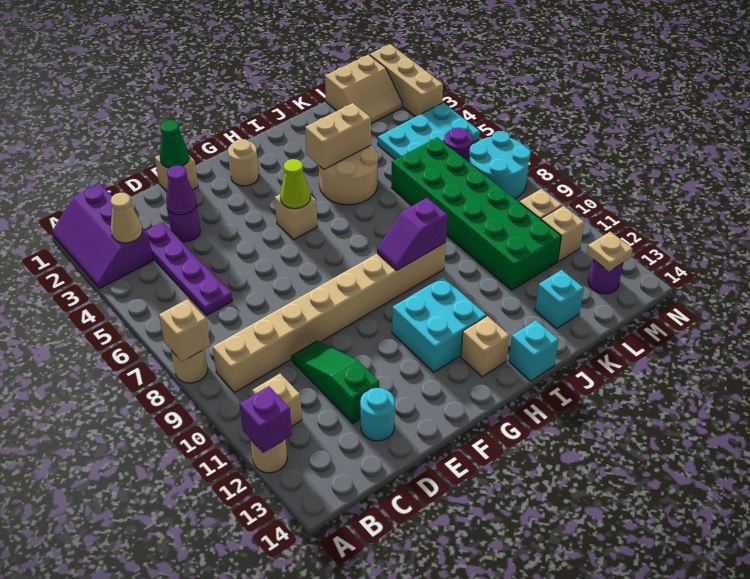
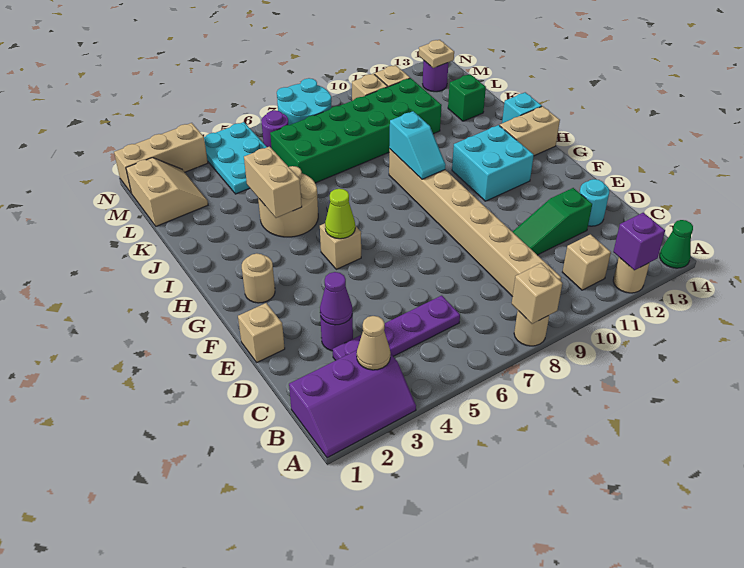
green 1x1 cone [159,120,189,168] -> green 1x1 cone moved to [660,220,693,268]
purple 1x2 slope [377,198,447,271] -> cyan 1x2 slope [389,111,446,179]
tan 1x1 brick [461,316,509,377] -> tan 1x2 brick [500,106,560,156]
cyan 1x1 brick [535,270,584,329] -> green 1x1 brick [448,74,486,121]

